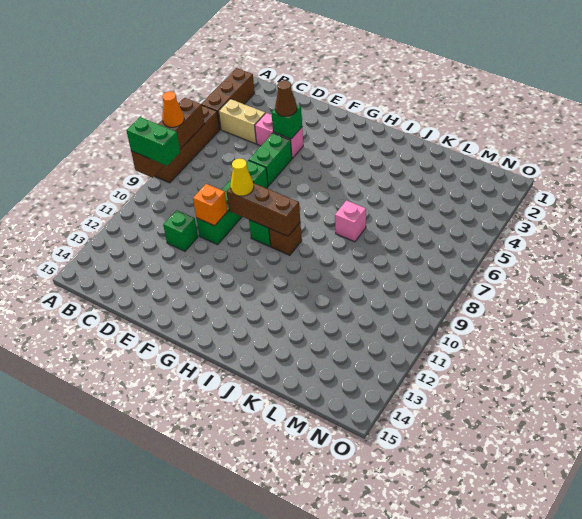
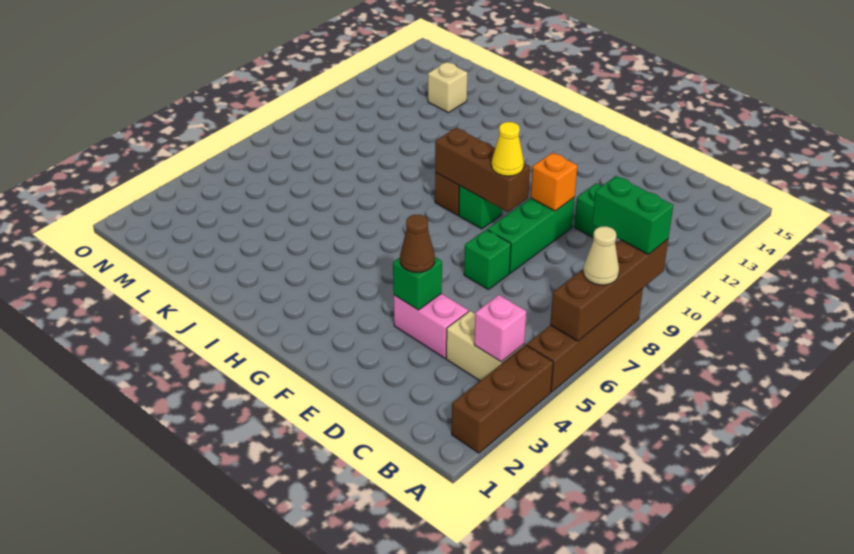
orange 1x1 cone [162,91,184,127] -> tan 1x1 cone [583,226,619,285]
green 1x2 brick [249,133,292,186] -> none
pink 1x1 brick [335,200,366,242] -> pink 1x1 brick moved to [474,295,526,362]
none -> tan 1x1 brick [428,62,467,113]

